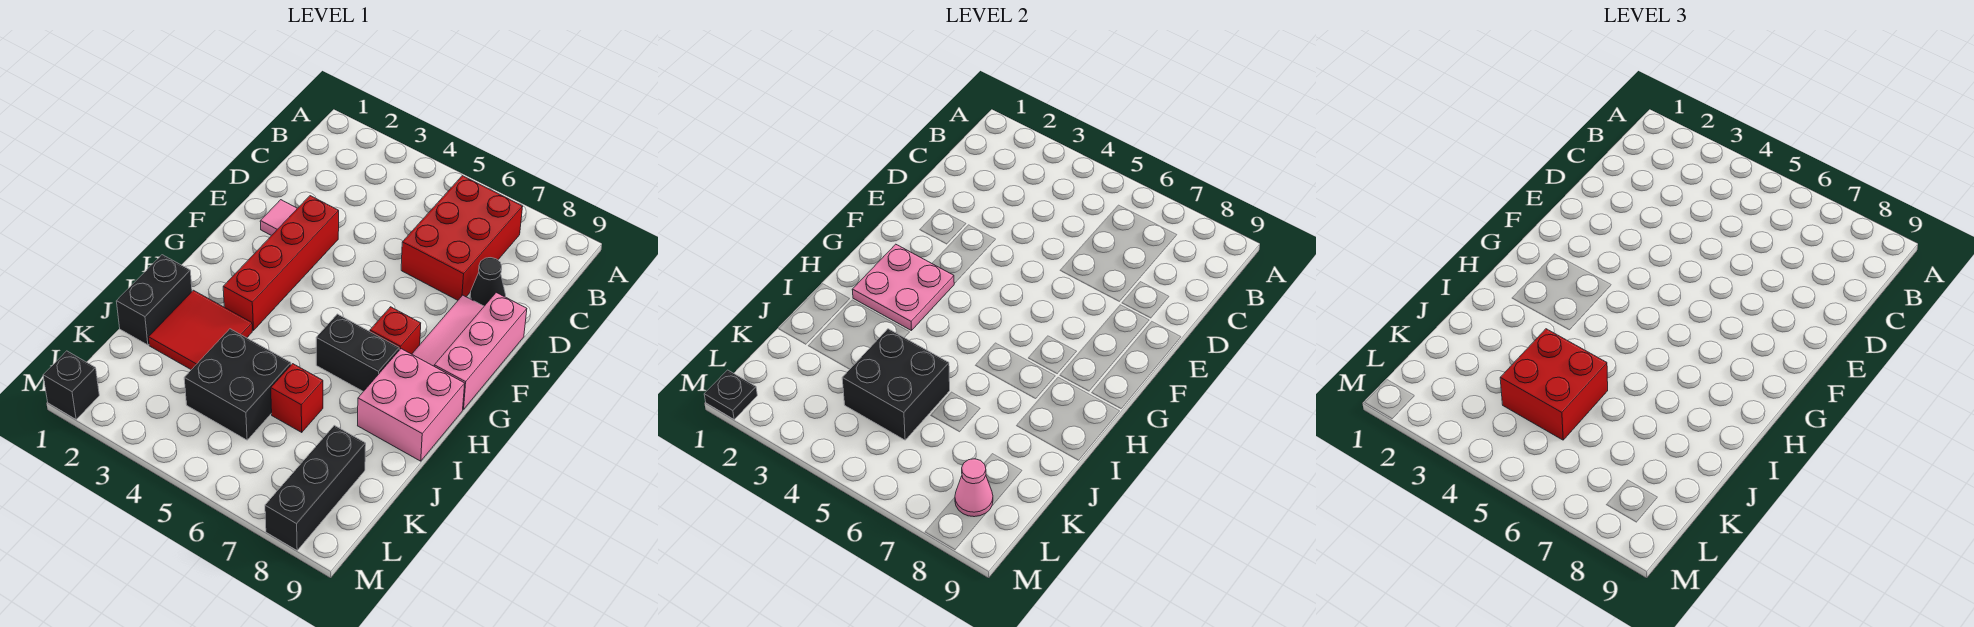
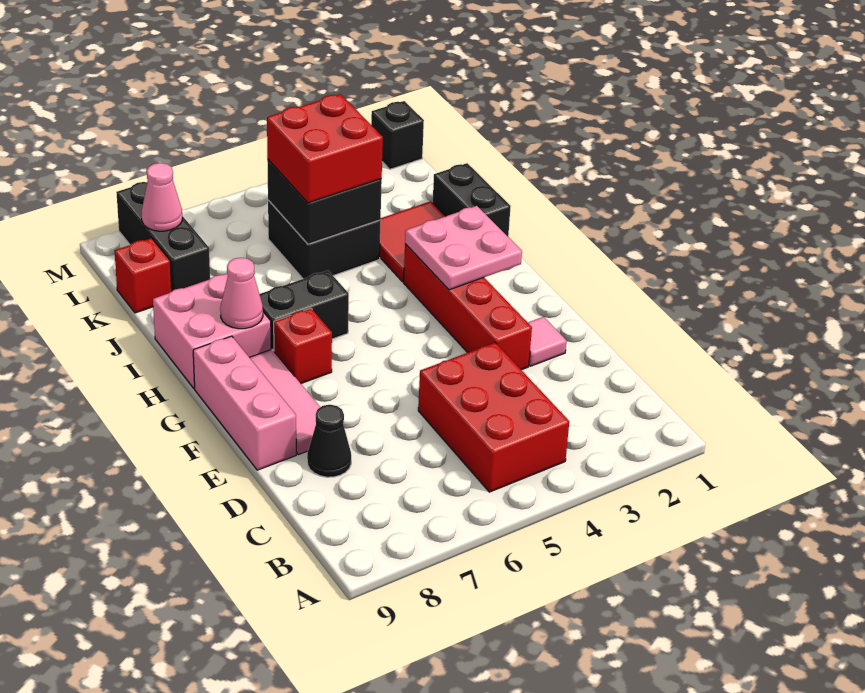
red 2x3 brick [401,176,523,300] -> red 2x3 brick moved to [418,343,569,492]
none -> pink 1x1 cone [220,258,263,329]
red 1x1 brick [271,364,323,432] -> red 1x1 brick moved to [115,238,172,313]
black 1x1 plate [704,370,757,419] -> none

